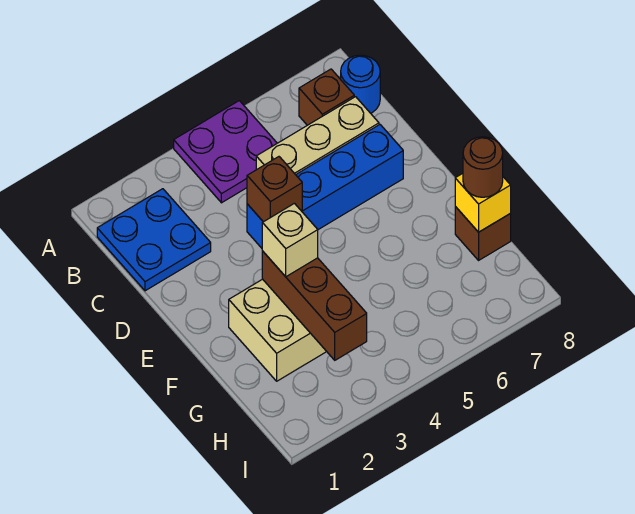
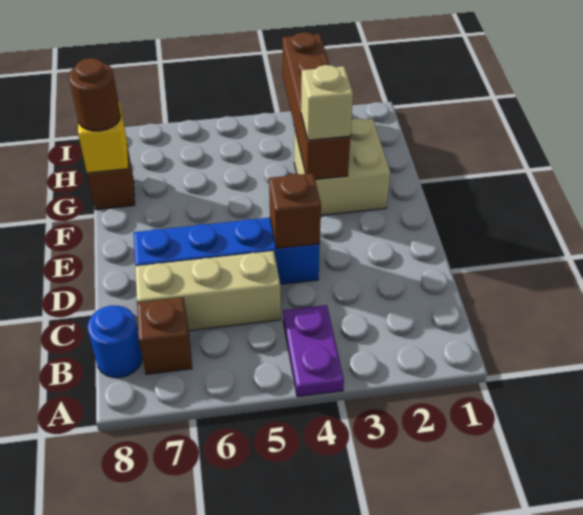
purple 2x2 plate [174,101,277,203] -> purple 1x2 plate [283,305,344,397]
blue 2x2 plate [97,189,211,291] -> none
brown 1x3 brick [262,251,367,360] -> brown 1x4 brick [282,32,350,179]

